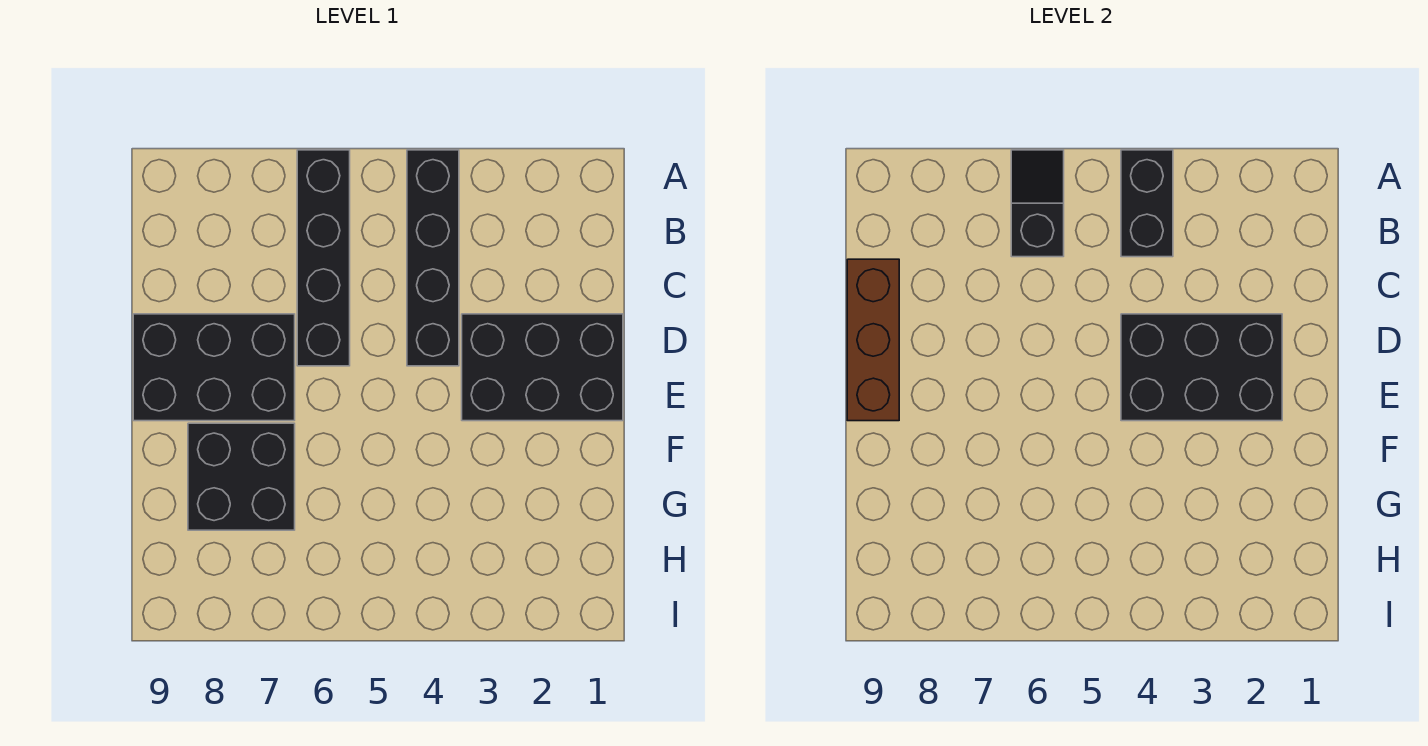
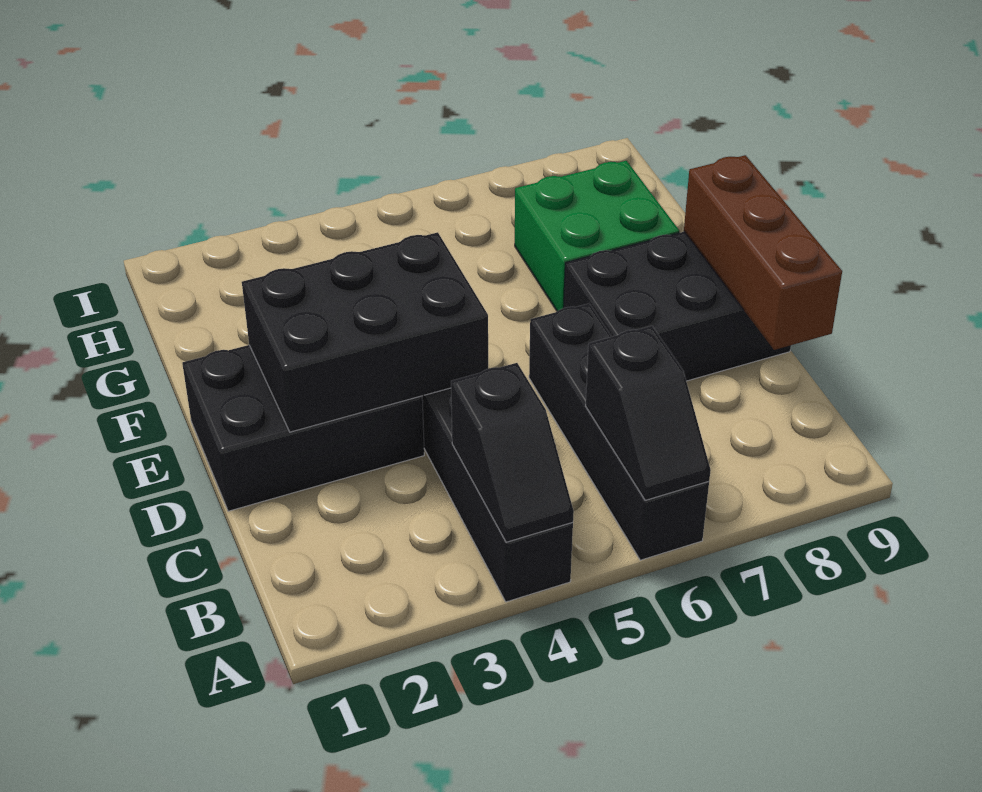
black 1x2 brick [1121,150,1173,257] -> black 1x2 slope [451,363,574,542]
black 2x2 brick [188,423,295,530] -> green 2x2 brick [515,161,679,311]

